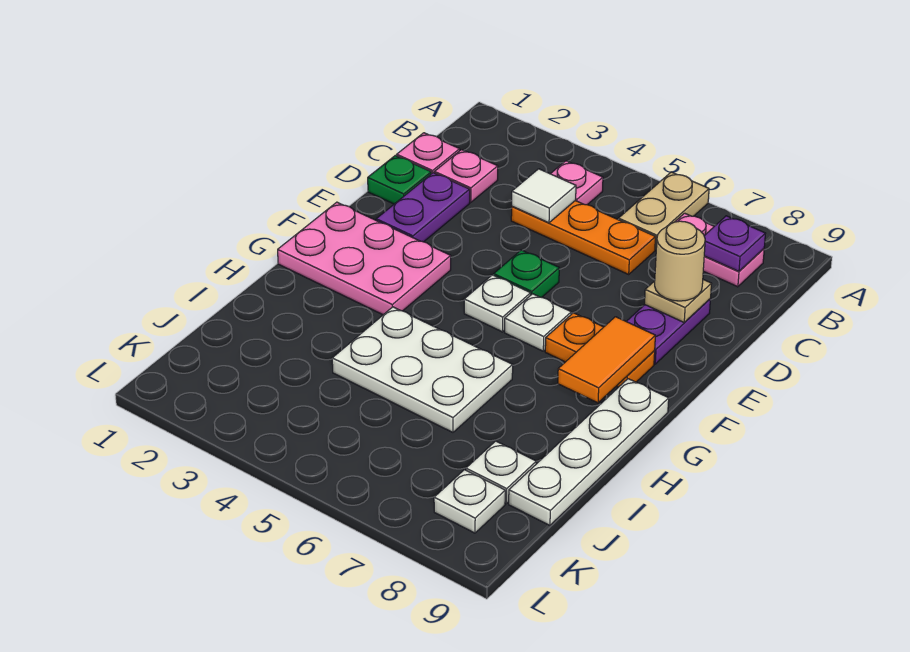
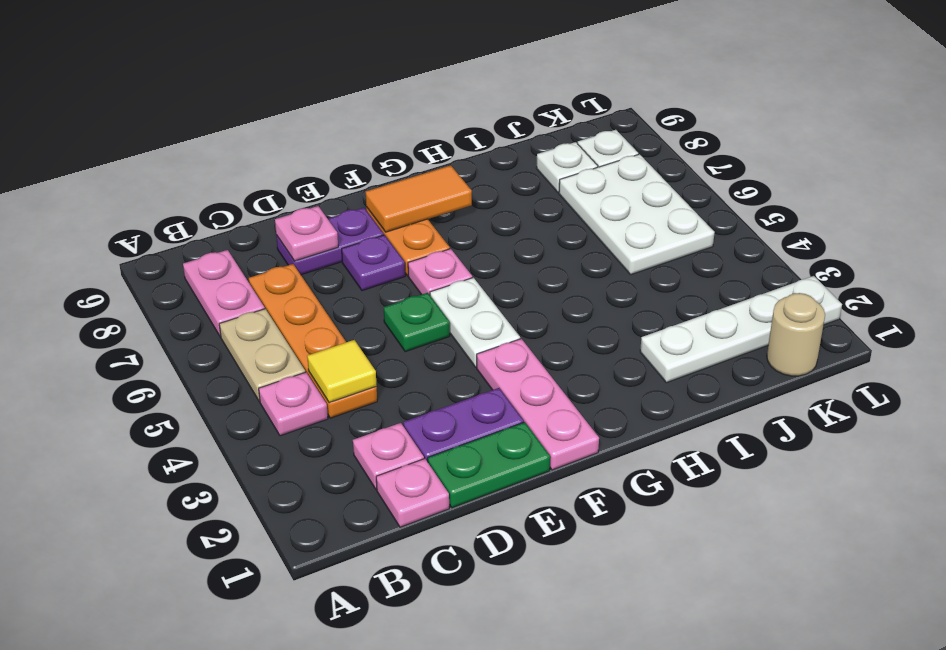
tan 1x2 plate [618,172,709,250] -> tan 1x2 plate turned to [219,309,305,401]
purple 1x1 plate [704,216,766,271] -> purple 1x1 plate moved to [342,235,405,291]
orange 1x3 plate [511,201,656,274] -> orange 1x4 plate [249,264,377,418]
white 1x1 tile [512,169,576,223] -> yellow 1x1 tile [307,340,377,403]
green 1x1 plate [368,155,431,204] -> green 1x2 plate [428,422,550,508]
tan 1x1 plate [645,280,711,322] -> pink 1x1 plate [275,206,338,261]
tan 1x1 round brick [655,221,705,301] -> tan 1x1 round brick moved to [767,293,825,376]
pink 2x3 plate [278,202,451,315] -> pink 1x3 plate [477,339,599,470]
white 1x1 plate [464,275,531,332] -> white 1x2 plate [430,278,520,367]
white 1x1 plate [505,294,571,351] -> pink 1x1 plate [408,249,472,295]
white 1x4 plate [509,379,669,525] -> white 1x4 plate moved to [640,276,842,383]
white 2x3 plate [332,307,513,432] -> white 2x3 plate moved to [559,154,715,274]

